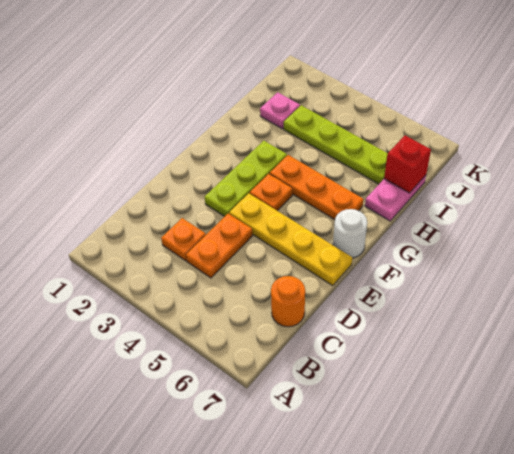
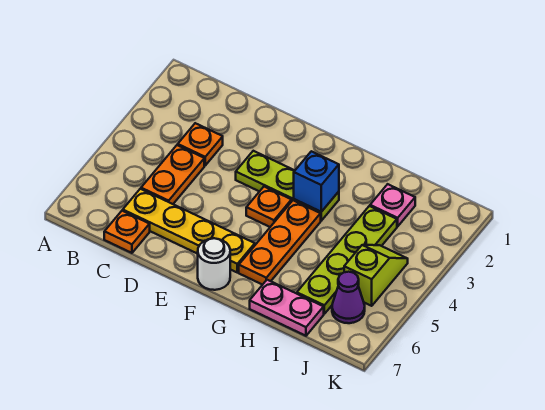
orange 1x2 plate [186,214,252,278] -> orange 1x2 plate turned to [141,145,204,204]
orange 1x1 round brick [271,276,305,327] -> orange 1x1 plate [104,211,150,253]
yellow 1x4 plate [229,193,352,286] -> yellow 1x4 plate turned to [123,189,255,272]
none -> blue 1x1 brick [294,151,339,212]
red 1x1 brick [384,136,431,193] -> none
none -> lime 1x2 slope [344,245,408,306]
none -> purple 1x1 cone [332,272,365,323]

